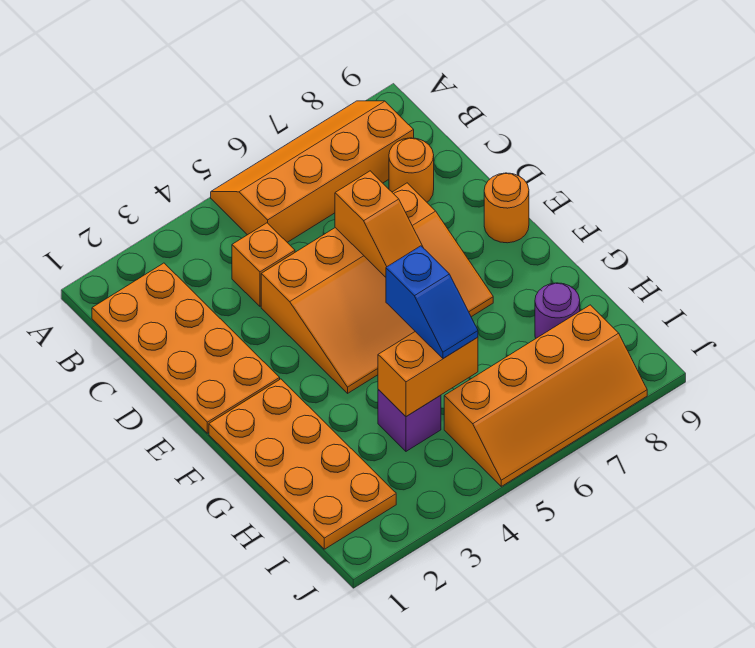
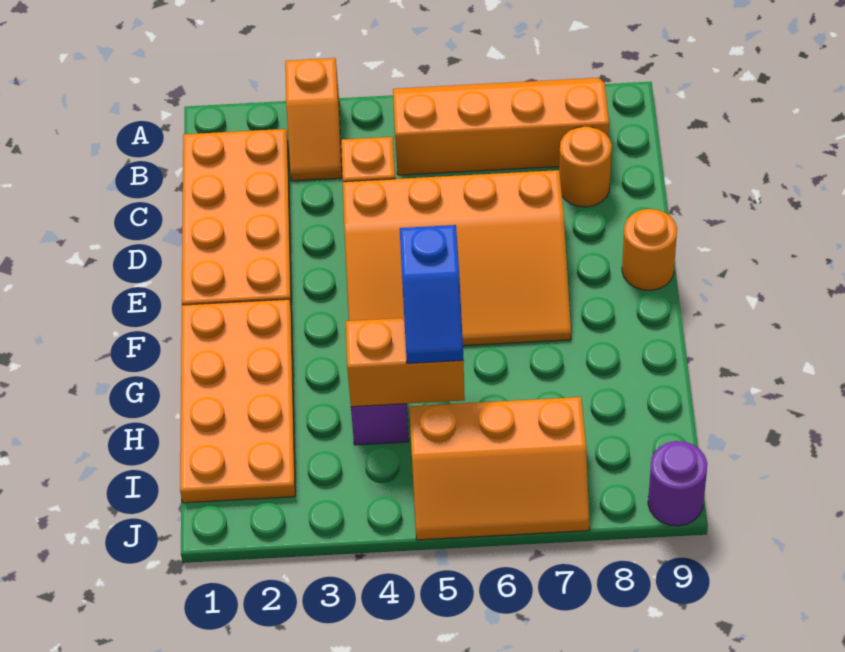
orange 1x2 slope [335,171,423,277] -> orange 1x2 slope moved to [285,58,342,181]
purple 1x1 round brick [535,283,580,338] -> purple 1x1 round brick moved to [648,441,707,526]
orange 2x4 slope [444,305,647,486] -> orange 2x3 slope [409,397,590,540]

